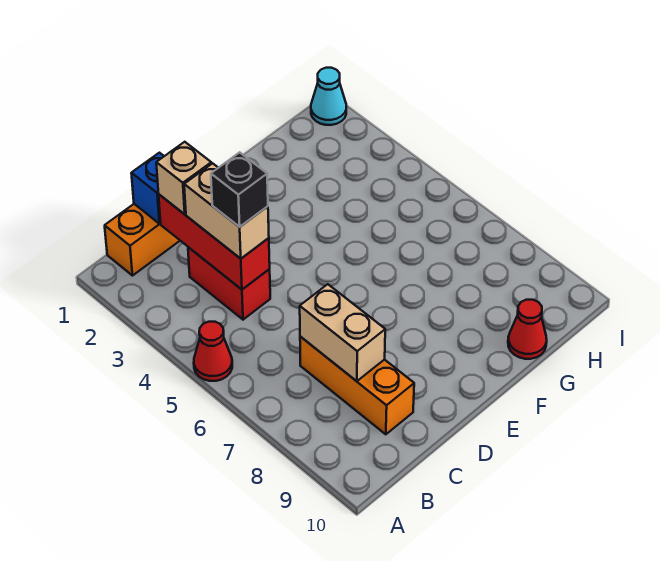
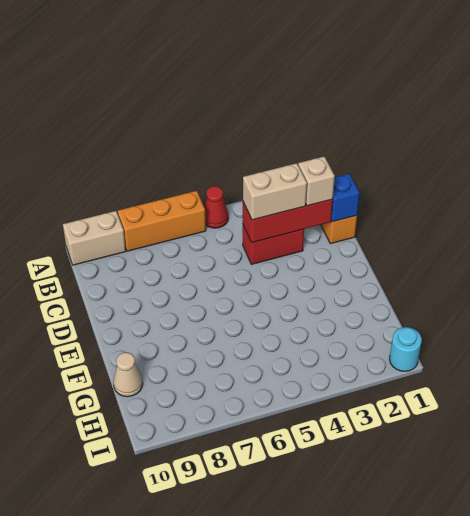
black 1x1 brick [211,152,268,227] -> none
orange 1x3 brick [300,337,414,434] -> orange 1x3 brick moved to [118,191,206,251]
tan 1x2 brick [300,284,385,381] -> tan 1x2 brick moved to [63,211,126,265]
red 1x1 cone [508,300,547,359] -> tan 1x1 cone [113,353,143,397]
cyan 1x1 cone [311,68,346,125] -> cyan 1x1 round brick [390,327,422,371]

